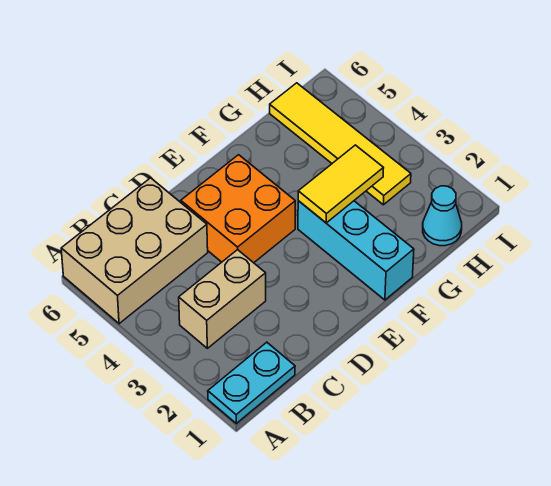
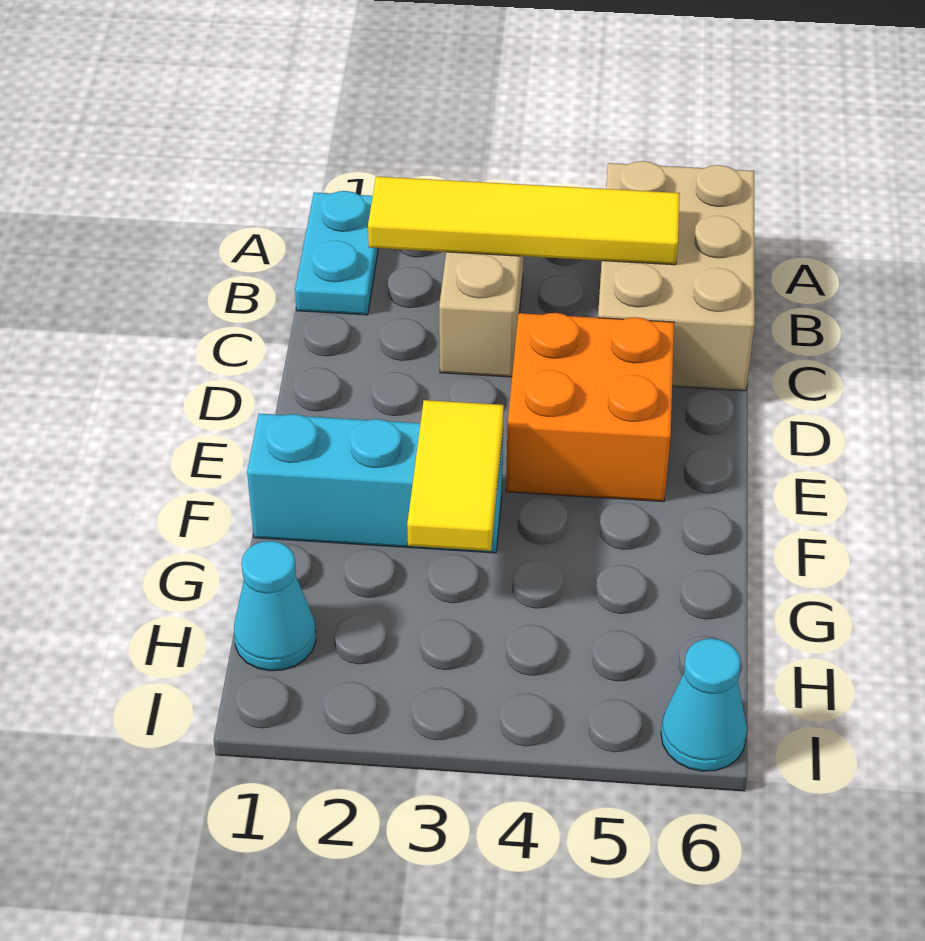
yellow 1x4 tile [270,83,411,205] -> yellow 1x4 tile moved to [368,177,680,265]
none -> cyan 1x1 cone [661,639,747,771]

